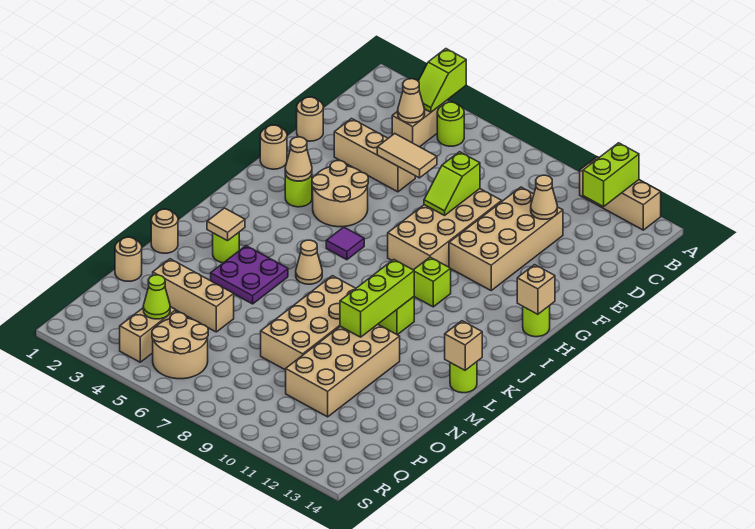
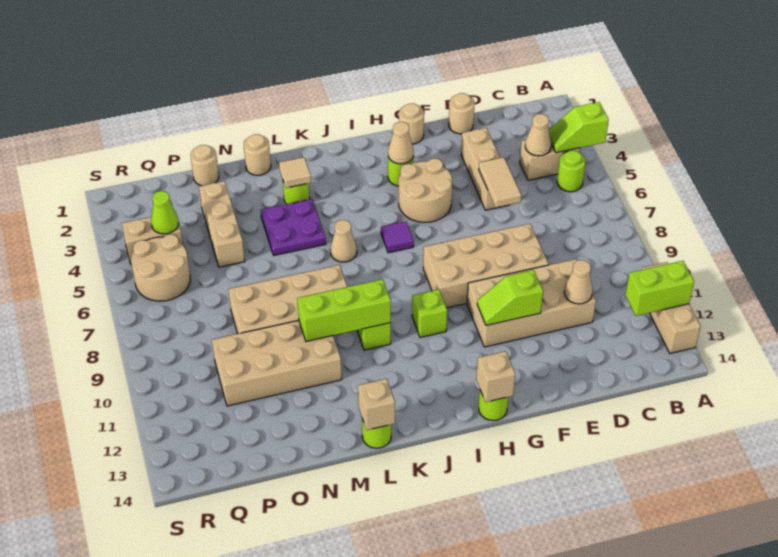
lime 1x2 slope [424,152,480,215] -> lime 1x2 slope moved to [477,270,543,325]

